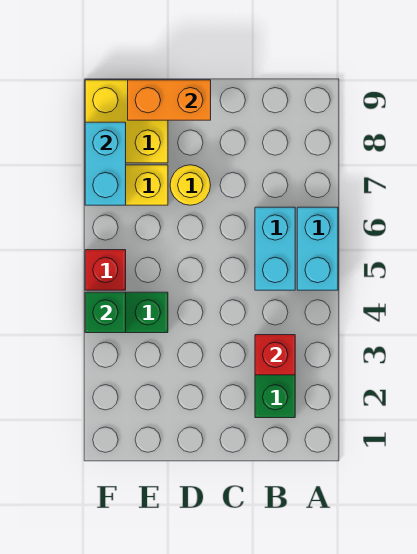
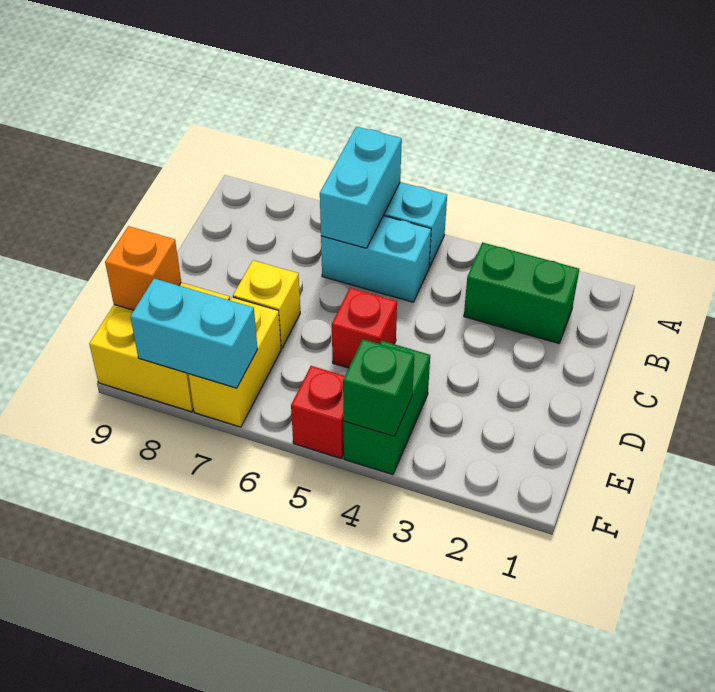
none -> cyan 1x2 brick [320,127,402,248]
red 1x1 brick [255,335,295,375] -> red 1x1 brick moved to [332,288,397,368]
yellow 1x1 round brick [170,165,211,205] -> yellow 1x1 brick [233,260,300,348]
orange 1x2 brick [128,80,211,120] -> orange 1x1 brick [105,226,181,310]

